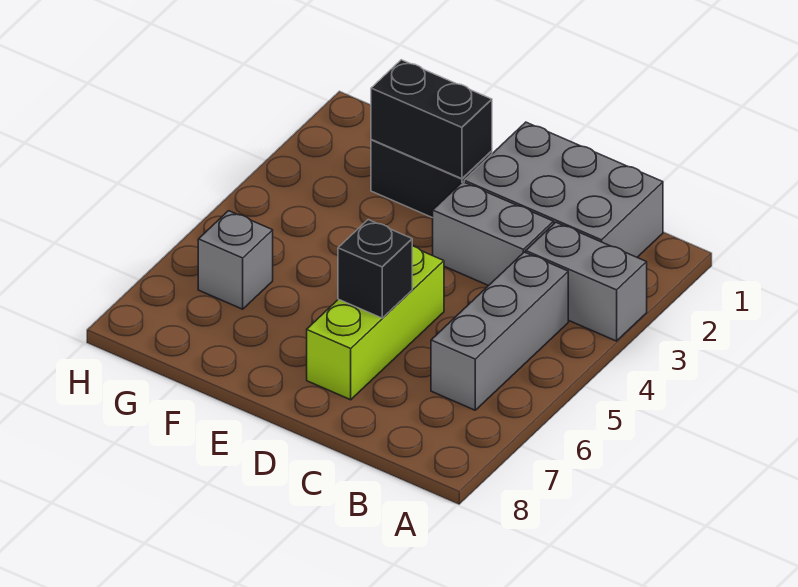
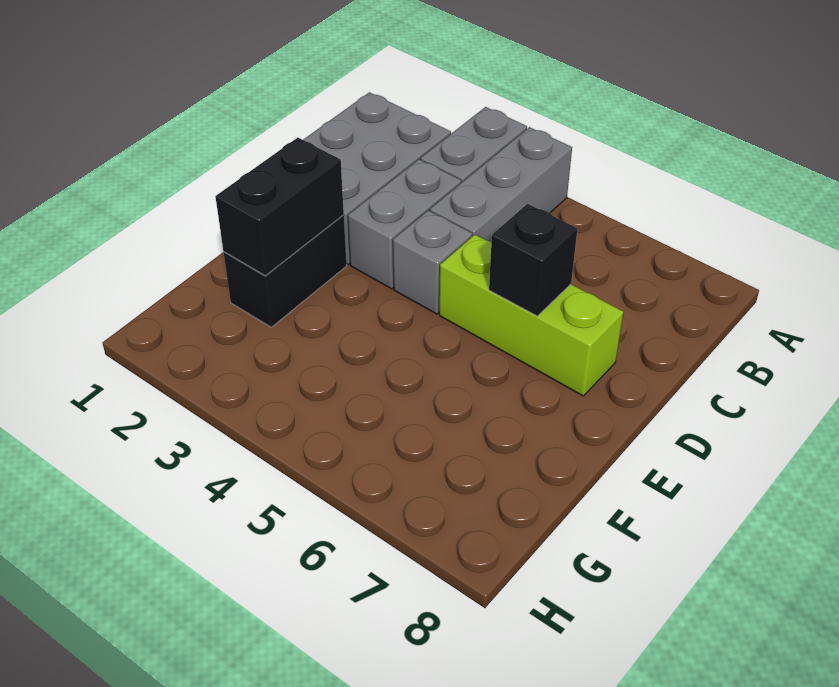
grey 1x3 brick [431,252,568,410] -> grey 1x3 brick turned to [430,127,572,242]
grey 1x1 brick [198,211,273,309] -> grey 1x1 brick moved to [393,210,472,314]

